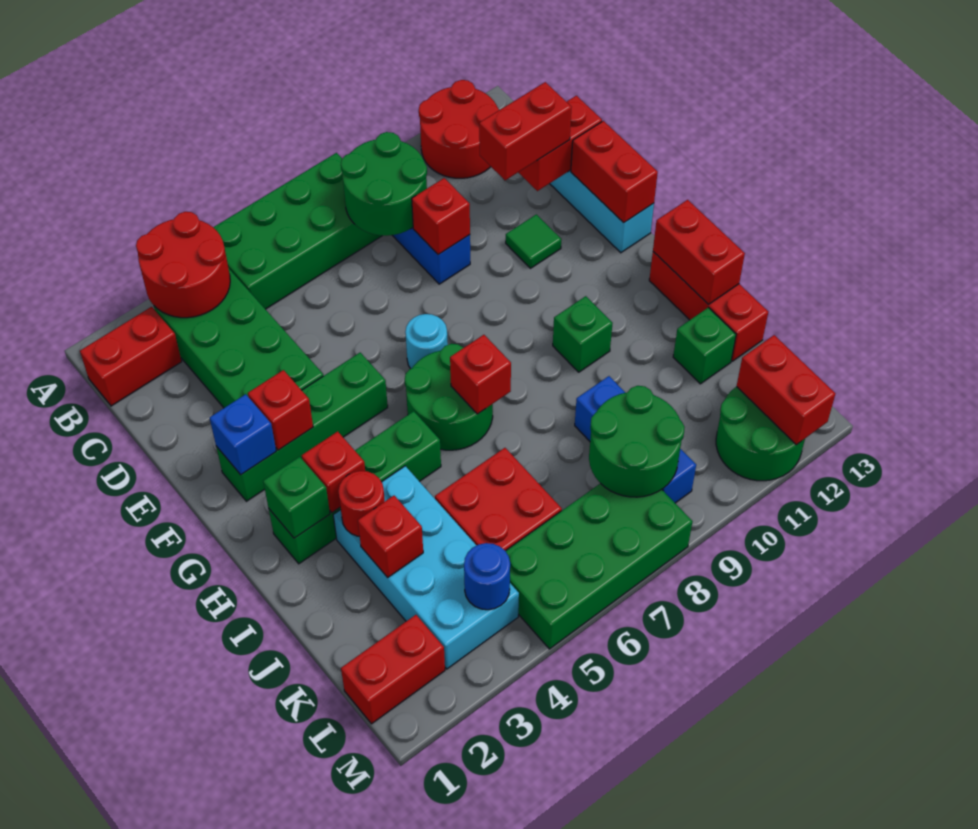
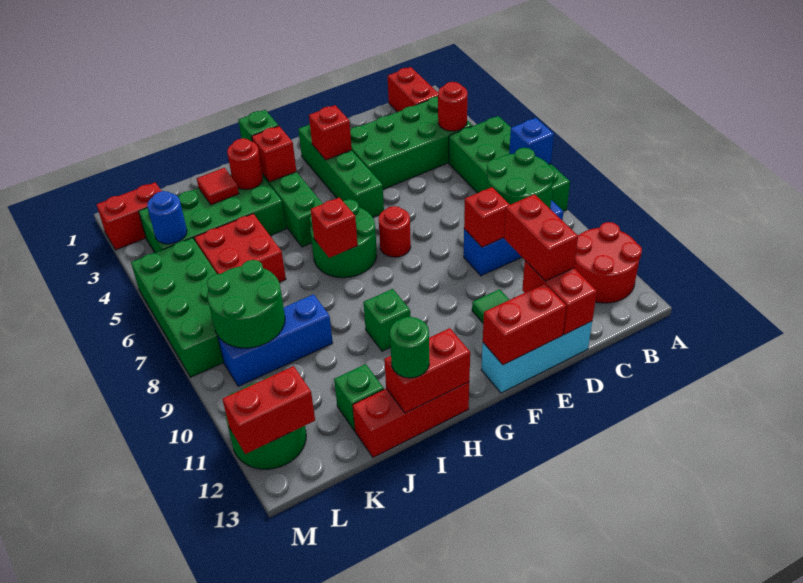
red 2x2 round brick [136,212,230,318] -> red 1x1 round brick [438,82,468,131]
blue 1x1 brick [210,394,276,475] -> blue 1x1 brick moved to [509,118,554,164]
cyan 1x1 round brick [405,314,448,369] -> red 1x1 round brick [379,206,411,257]
cyan 2x4 brick [333,466,519,669] -> green 2x4 brick [139,175,286,252]
none -> green 1x1 round brick [390,317,429,378]
red 1x1 brick [358,496,423,578] -> red 1x1 tile [197,168,239,205]
red 1x2 brick [341,615,445,724] -> red 1x2 brick turned to [96,182,161,250]

